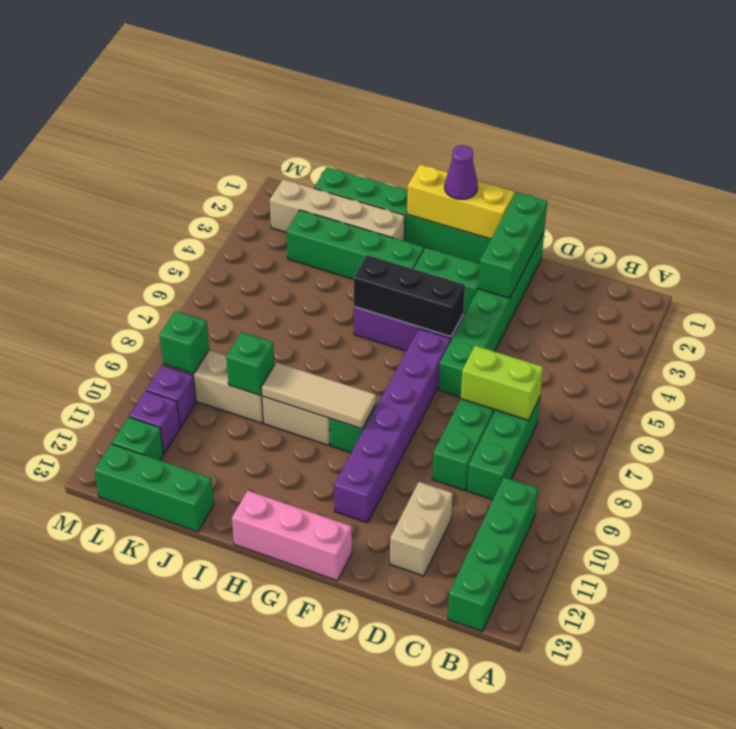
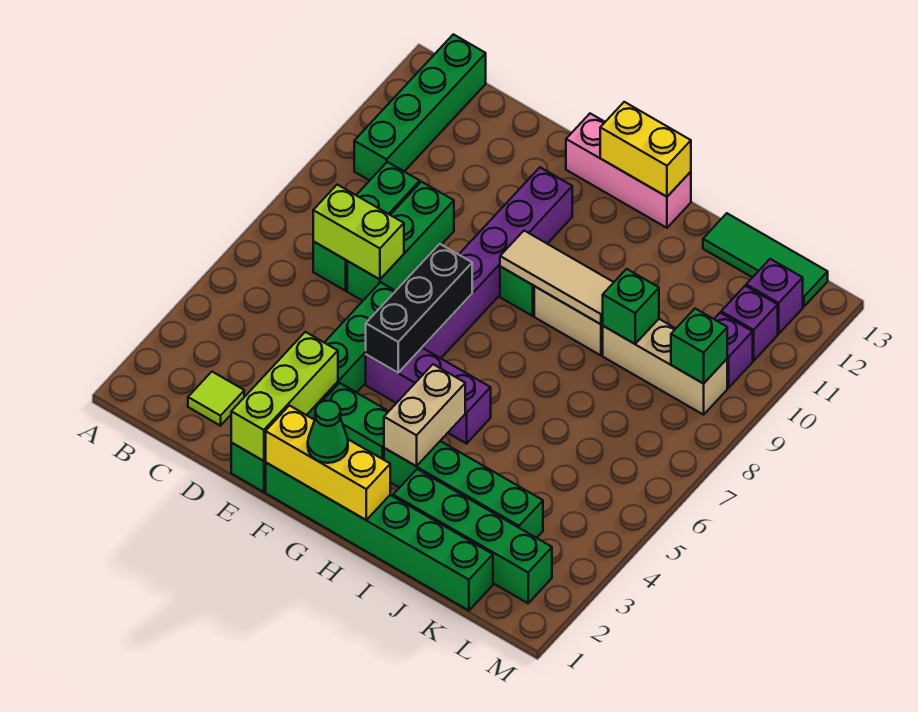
none -> lime 1x1 tile [188,372,244,426]
tan 1x2 brick [390,482,453,576] -> tan 1x2 brick moved to [384,364,465,466]
green 1x3 brick [478,192,547,298] -> lime 1x3 brick [231,332,338,461]
black 1x3 brick [354,255,465,337] -> black 1x3 brick turned to [366,244,472,373]
purple 1x1 cone [445,145,478,199] -> green 1x1 cone [308,401,348,463]
none -> yellow 1x2 brick [600,102,691,197]
tan 1x4 brick [270,179,405,241] -> green 1x4 brick [393,469,552,603]
green 1x3 brick [94,444,214,532] -> green 1x3 tile [703,213,828,307]
green 1x1 brick [112,417,164,460] -> purple 1x1 brick [746,259,803,334]

